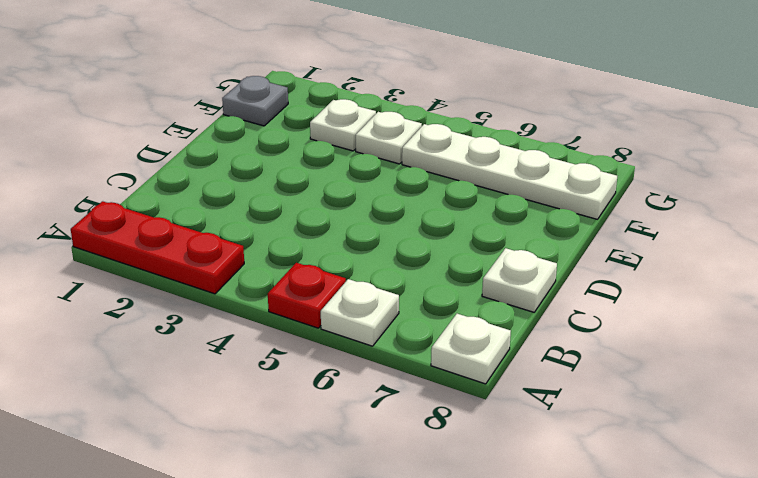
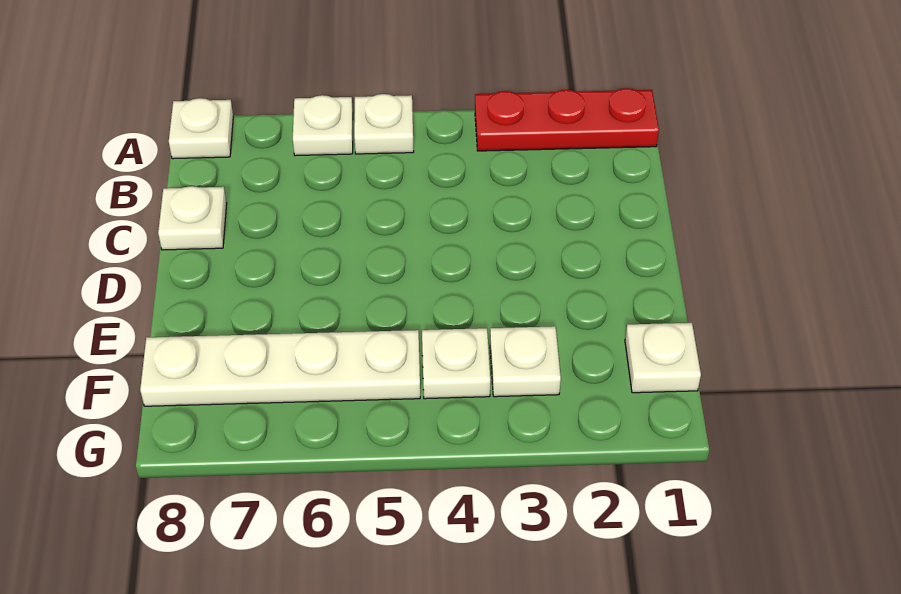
red 1x1 plate [268,263,346,328] -> white 1x1 plate [354,94,414,154]
grey 1x1 plate [222,76,288,126] -> white 1x1 plate [625,323,701,393]

